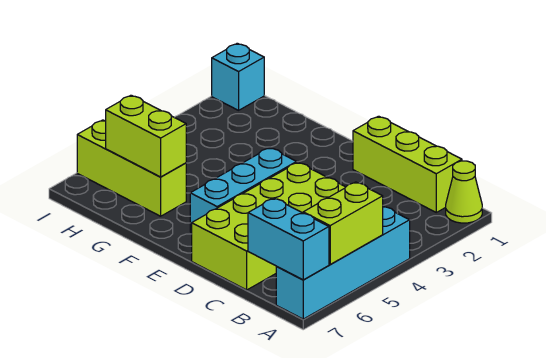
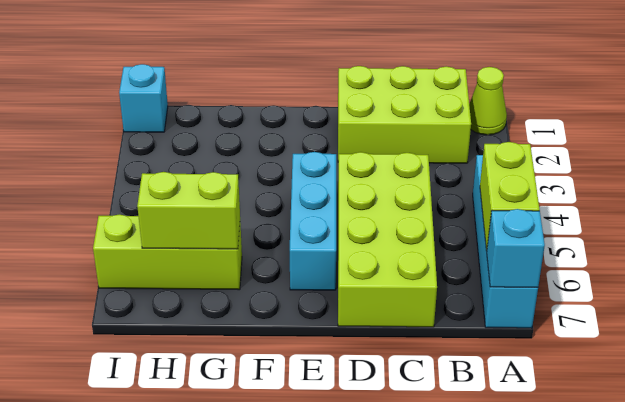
cyan 1x2 brick [248,198,329,280] -> cyan 1x1 brick [487,209,545,287]
lime 1x3 brick [353,116,462,212] -> lime 2x3 brick [338,66,471,163]

